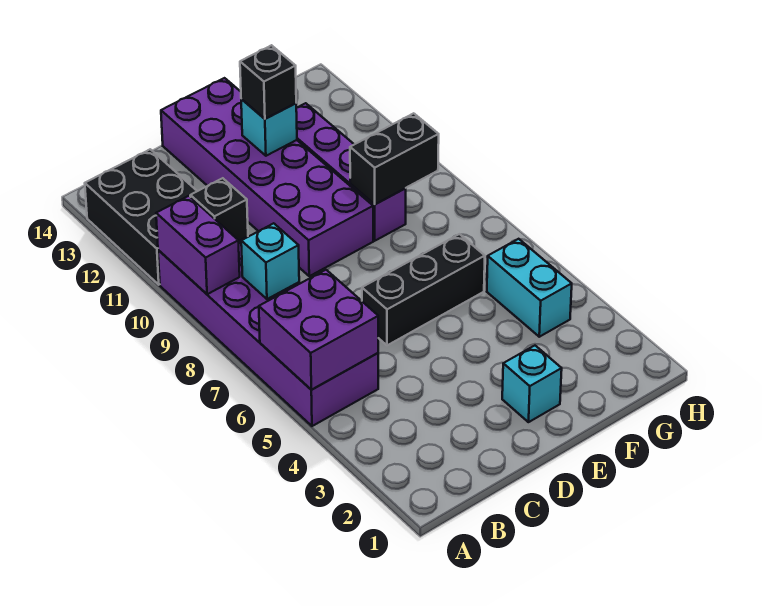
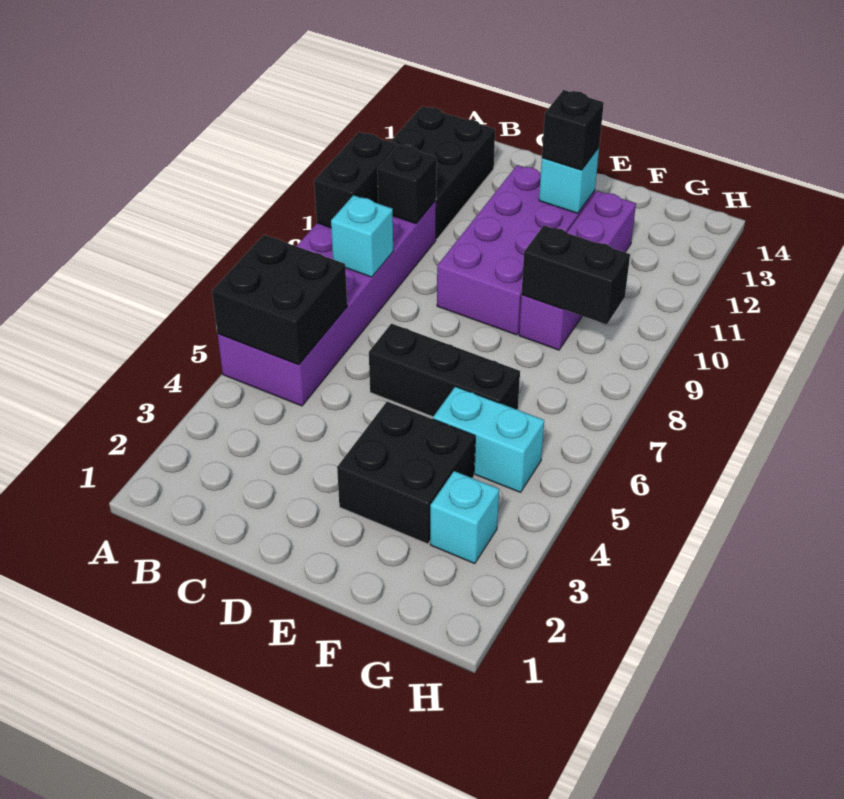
purple 2x2 brick [259,270,378,390] -> black 2x2 brick [212,235,347,365]
purple 1x2 brick [156,196,240,294] -> black 1x2 brick [314,132,397,228]
purple 2x6 brick [161,78,373,276] -> purple 2x4 brick [437,165,595,335]
cyan 1x1 brick [502,346,562,422] -> cyan 1x1 brick moved to [430,471,499,564]
none -> black 2x2 brick [337,402,475,544]
cyan 1x2 brick [487,239,572,337] -> cyan 1x2 brick turned to [433,386,544,492]

